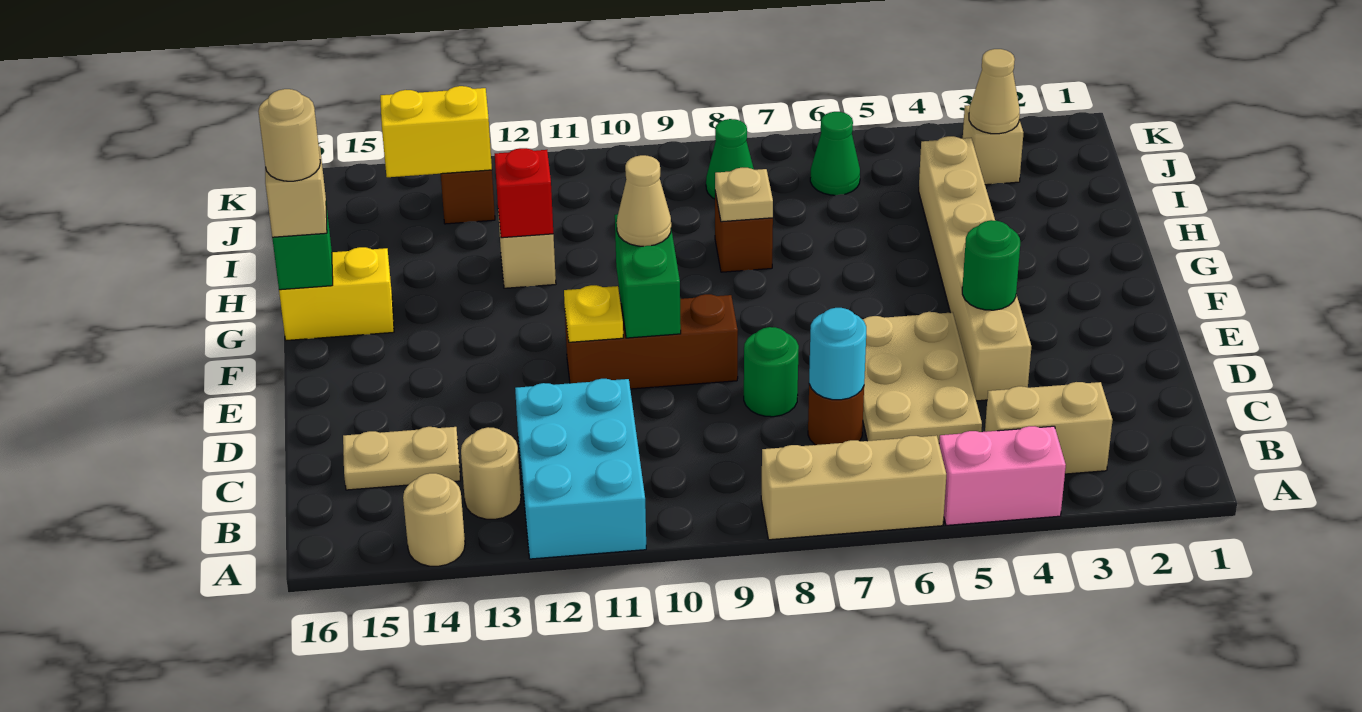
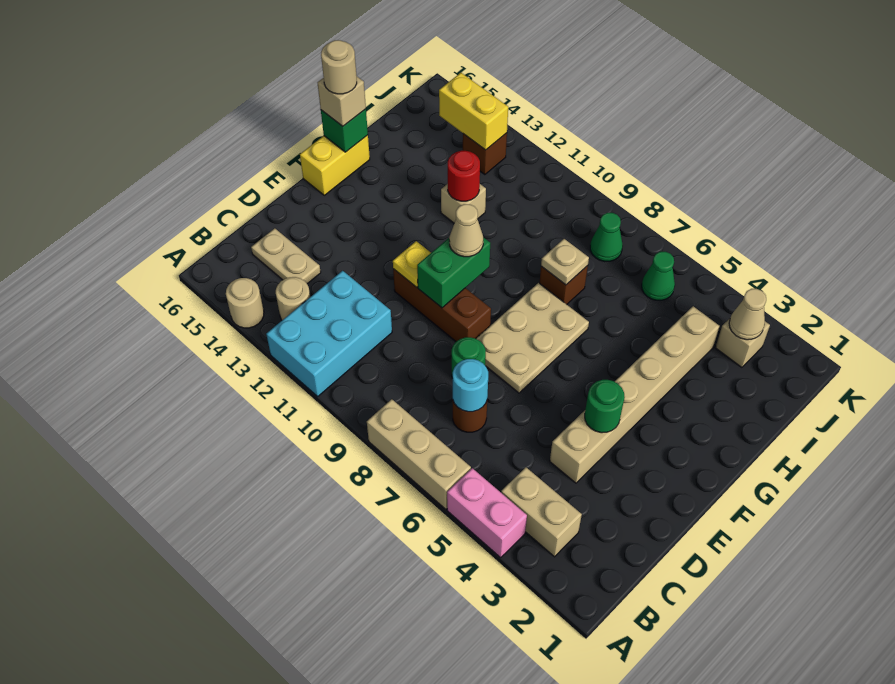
tan 2x3 plate [863,312,982,442] -> tan 2x3 plate moved to [476,283,589,393]
yellow 1x2 brick [279,247,394,340] -> yellow 1x2 brick turned to [300,135,370,195]
red 1x1 brick [495,148,553,238] -> red 1x1 round brick [448,151,480,201]

